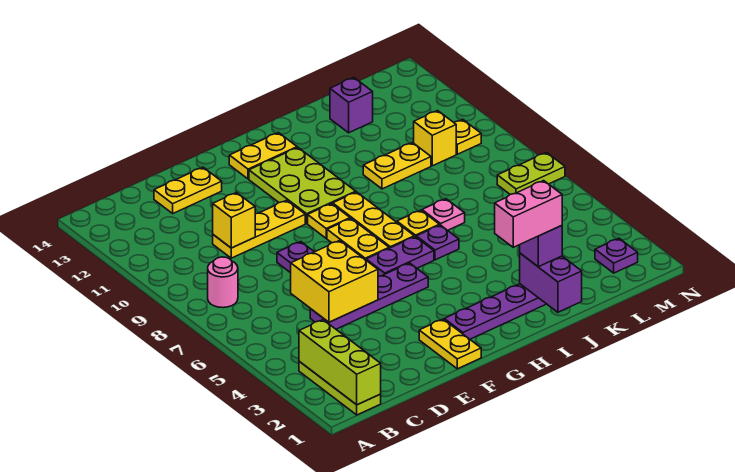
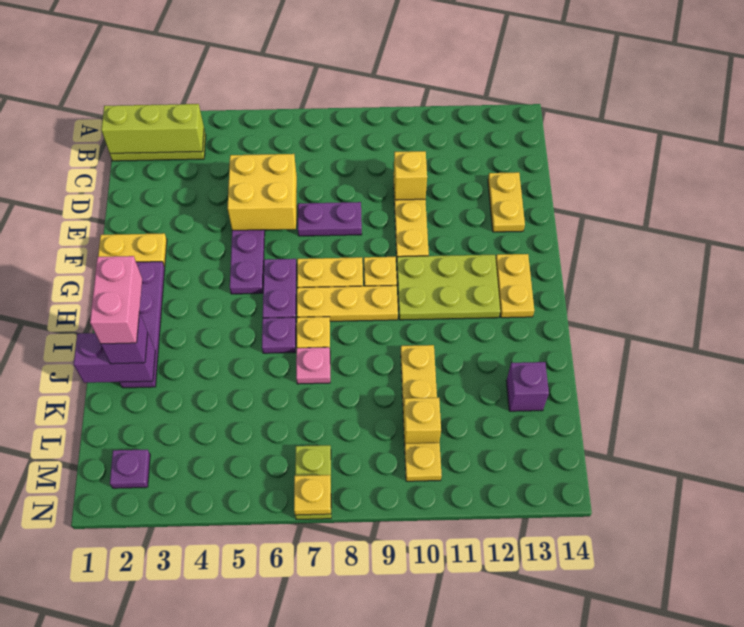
pink 1x1 round brick [208,257,238,308] -> none
none -> yellow 1x1 plate [294,475,331,515]

